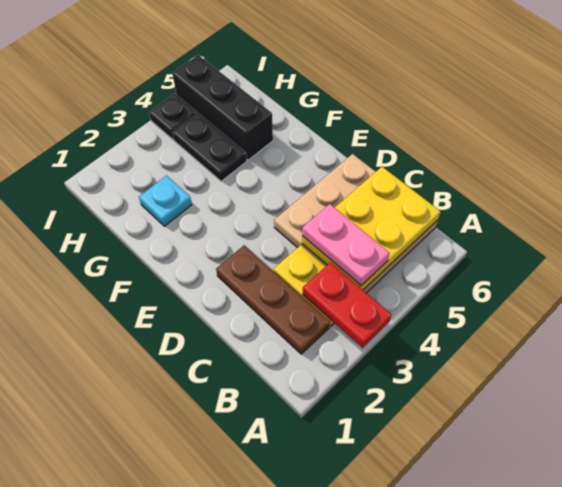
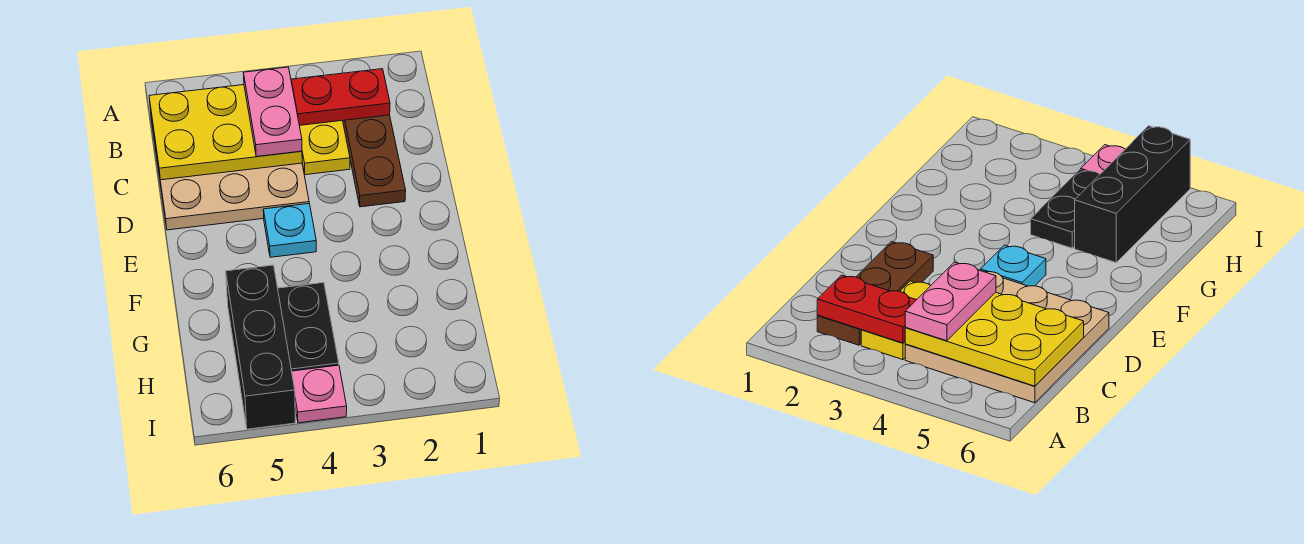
red 1x2 plate [303,263,391,348] -> red 1x2 plate turned to [291,69,390,125]
cyan 1x1 plate [139,176,192,226] -> cyan 1x1 plate moved to [263,204,316,257]
black 1x1 plate [149,94,197,139] -> pink 1x1 plate [292,365,347,423]

